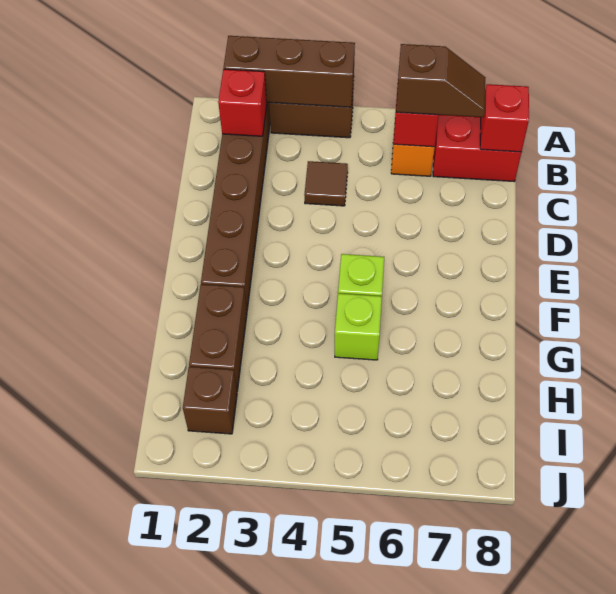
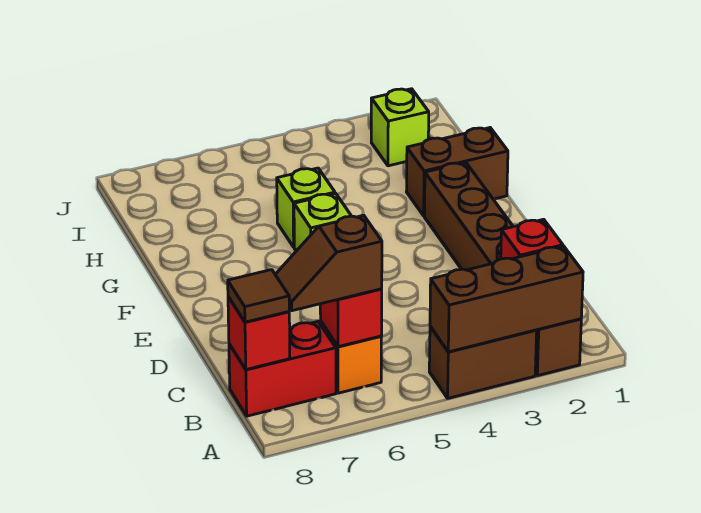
brown 1x1 tile [304,161,348,206] -> brown 1x1 tile moved to [228,270,289,322]
brown 1x2 brick [189,284,247,391] -> brown 1x2 brick turned to [407,128,508,216]
brown 1x1 brick [183,367,237,434] -> lime 1x1 brick [371,89,429,166]

